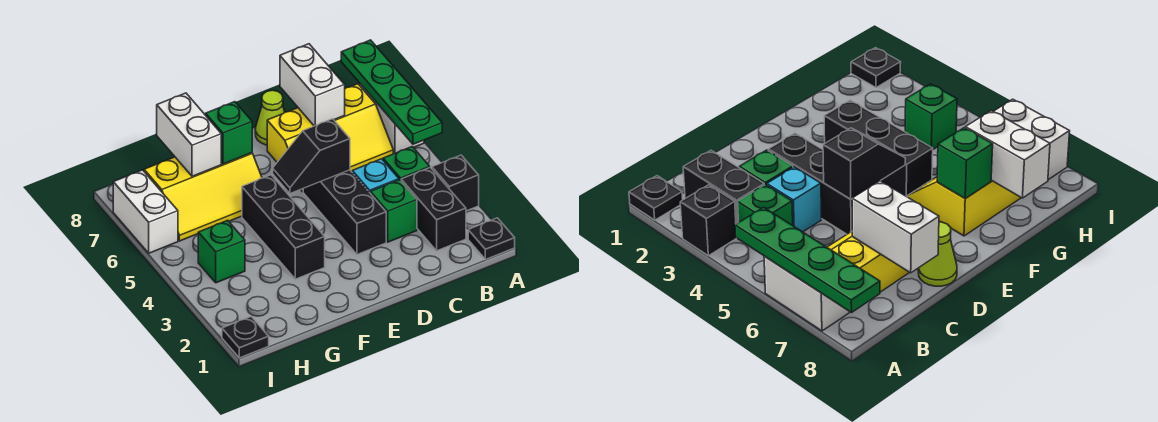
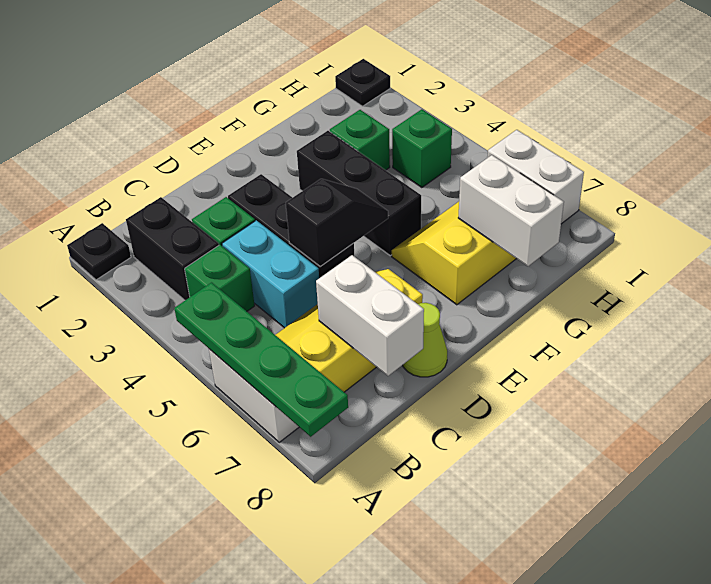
black 1x1 brick [432,155,479,211] -> none
cyan 1x1 brick [352,159,399,193] -> cyan 1x2 brick [222,220,319,328]
green 1x1 brick [206,102,252,164] -> green 1x1 brick moved to [330,110,390,170]

